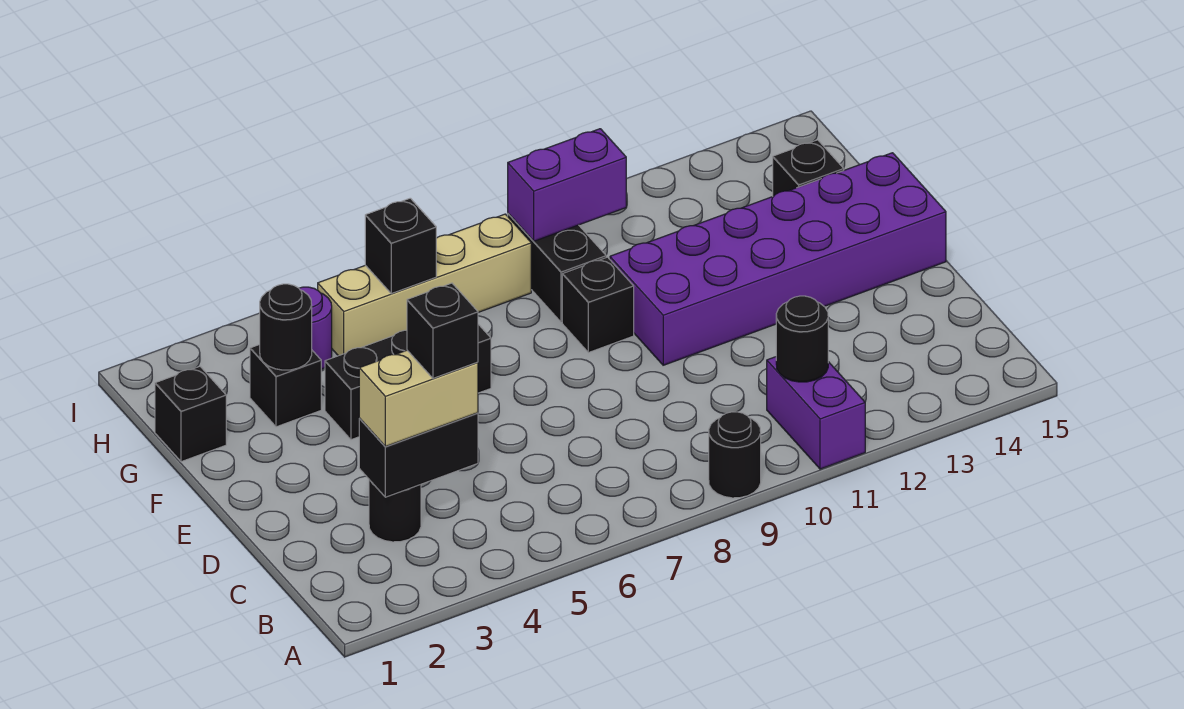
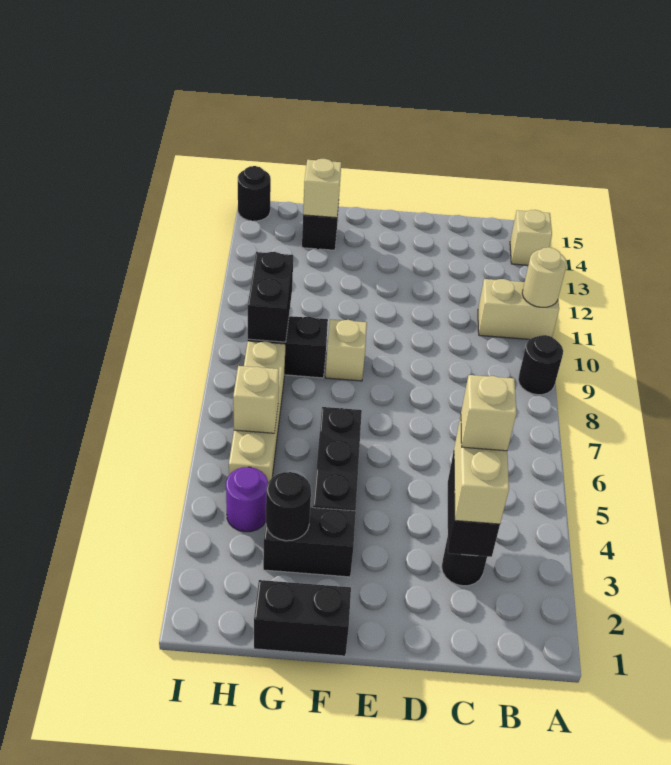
purple 1x2 brick [767,357,865,469] -> tan 1x2 brick [478,279,559,339]
none -> tan 1x1 round brick [522,247,567,307]
none -> tan 1x1 brick [510,210,552,265]
black 1x1 round brick [776,296,828,382] -> black 1x1 round brick moved to [238,166,271,221]
black 1x1 brick [407,283,478,378] -> tan 1x1 brick [461,375,517,451]
purple 2x6 brick [610,153,946,365] -> none
black 1x1 brick [562,257,634,353] -> tan 1x1 brick [325,319,367,381]
black 1x1 brick [155,367,226,462] -> black 1x2 brick [254,580,351,656]
black 1x1 brick [250,345,321,427] -> black 1x2 brick [263,507,356,577]
none -> tan 1x1 brick [303,159,341,218]
black 1x1 brick [365,198,436,294] -> tan 1x1 brick [233,366,279,433]
purple 1x2 brick [508,129,626,241] -> black 1x2 brick [248,252,293,342]

